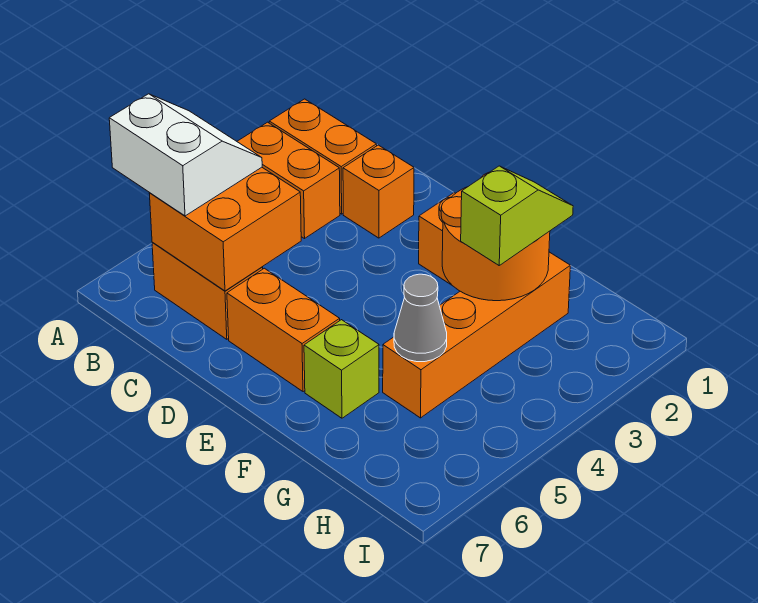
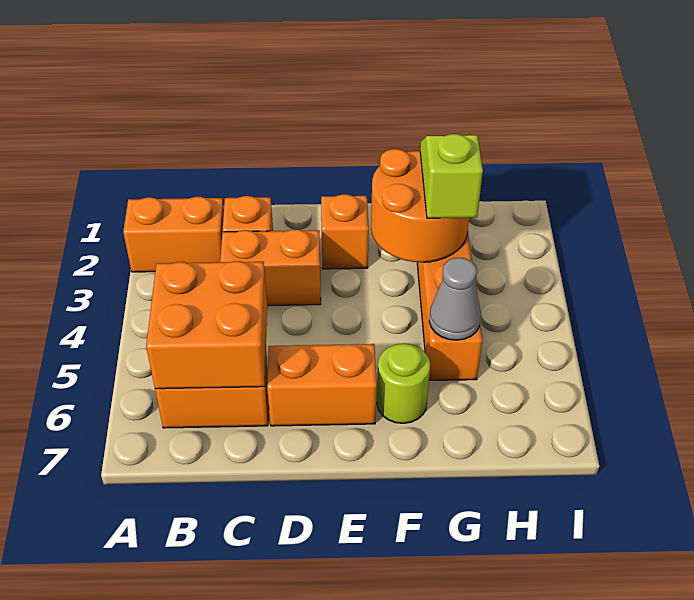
orange 1x2 brick [237,122,340,239] -> orange 1x2 brick moved to [220,229,321,306]
white 2x2 slope [109,94,262,216] -> none
lime 1x1 brick [304,320,379,418] -> lime 1x1 round brick [377,344,430,423]

